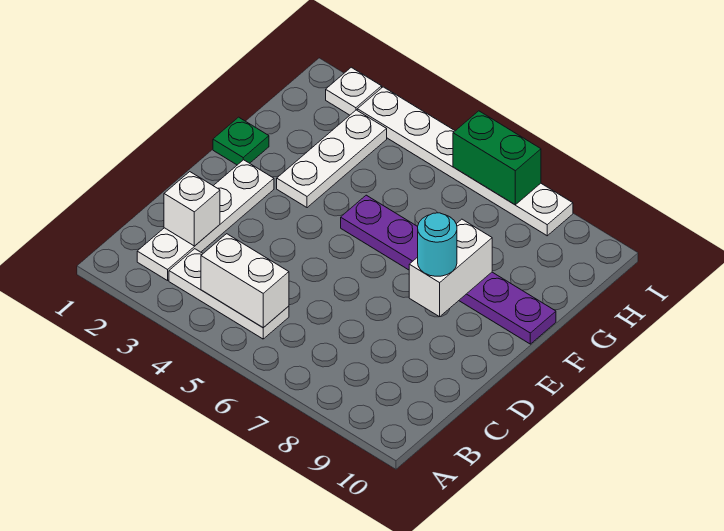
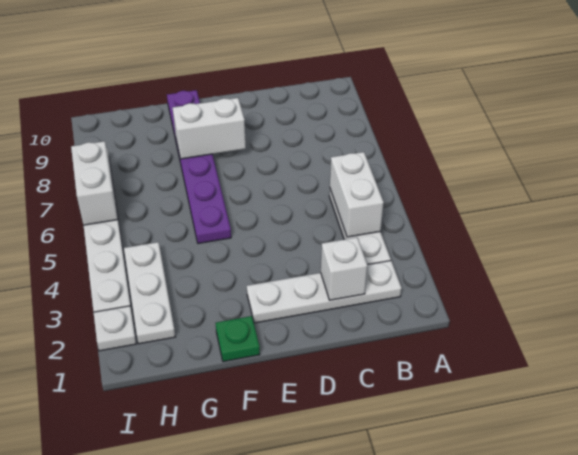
cyan 1x1 round brick [418,213,457,276] -> none
white 1x3 plate [277,110,387,208] -> white 1x3 plate turned to [124,242,175,344]
green 1x2 brick [453,111,541,205] -> white 1x2 brick [71,141,118,225]

